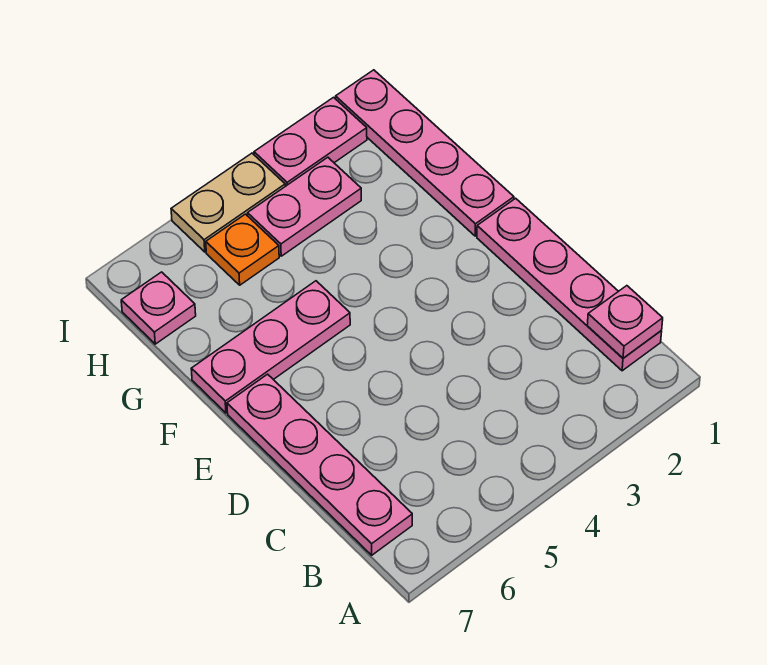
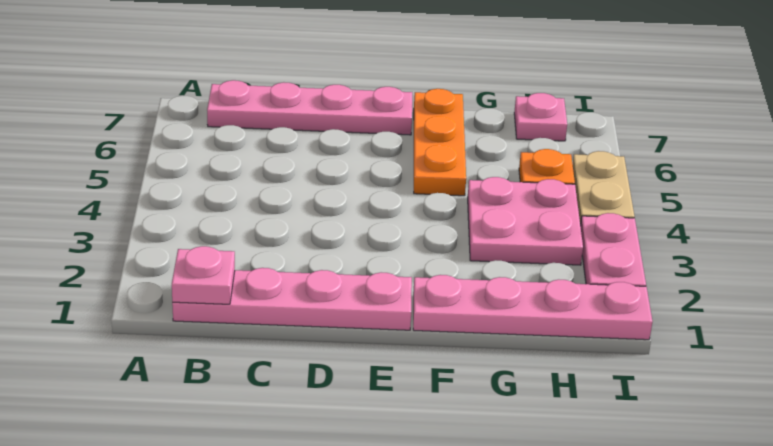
pink 1x3 plate [191,281,350,413] -> orange 1x3 plate [414,89,466,196]
pink 1x2 plate [248,157,361,256] -> pink 2x2 plate [468,177,583,265]

